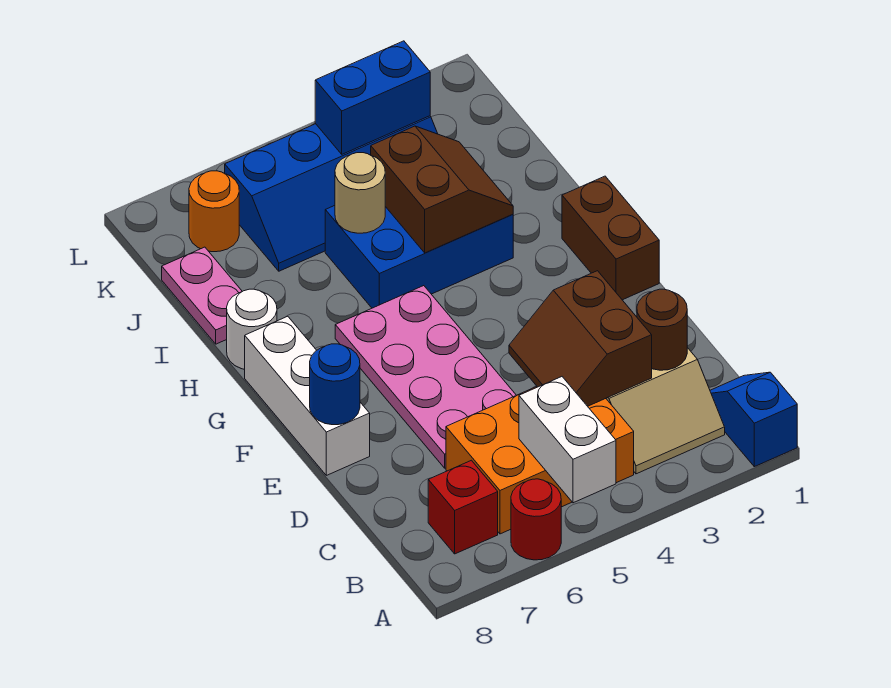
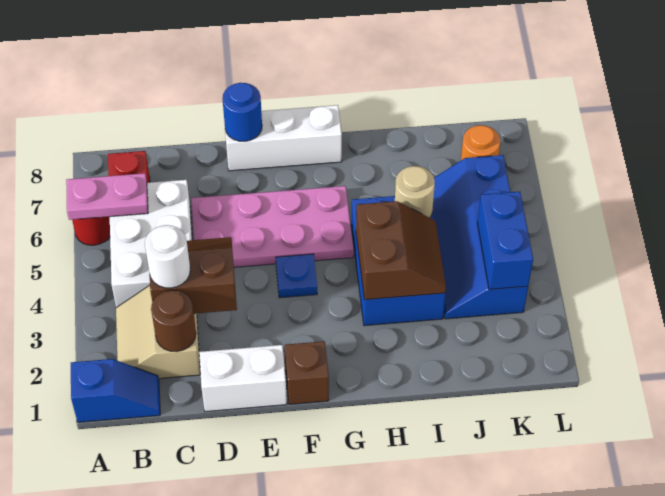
white 1x2 brick [519,377,616,503] -> white 1x2 brick moved to [199,345,287,412]
orange 2x3 brick [446,387,634,534] -> white 2x3 brick [110,180,192,308]
brown 1x2 brick [562,176,659,300] -> brown 1x1 brick [285,341,329,404]
none -> blue 1x1 plate [276,254,317,298]
brown 2x2 slope [371,126,513,253] -> brown 2x2 slope turned to [356,201,446,300]
white 1x1 round brick [227,289,277,369] -> white 1x1 round brick moved to [145,225,190,288]
pink 1x2 plate [162,247,242,344] -> pink 1x2 plate moved to [66,173,148,220]

